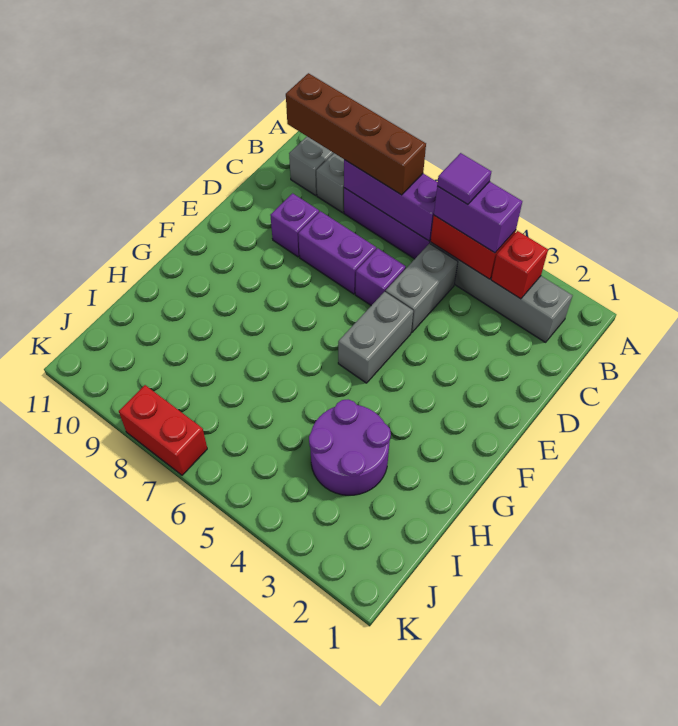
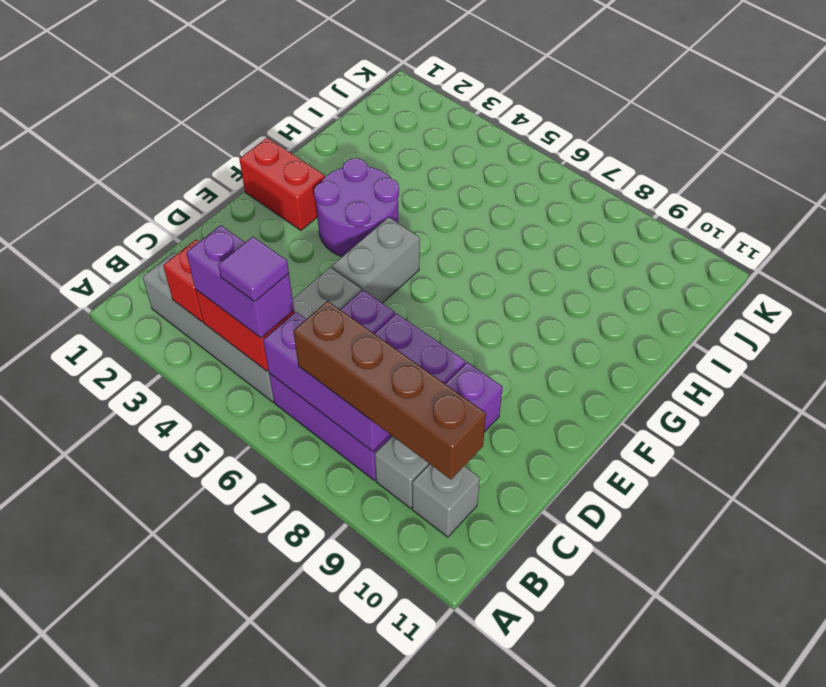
purple 2x2 round brick [309,399,391,495] -> purple 2x2 round brick moved to [314,158,399,256]
red 1x2 brick [119,385,207,475] -> red 1x2 brick moved to [239,138,325,230]

